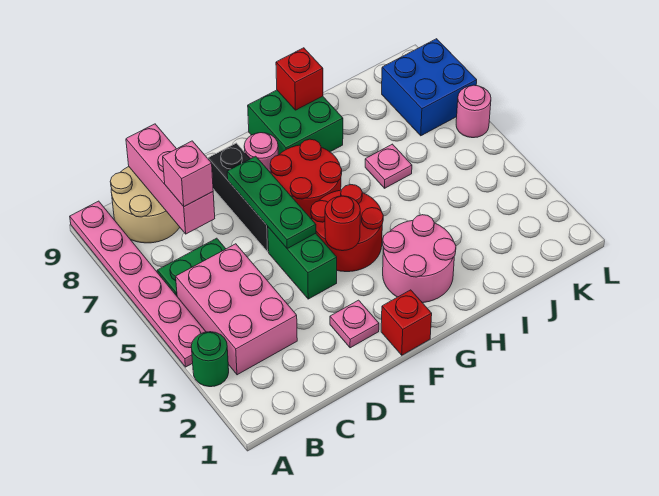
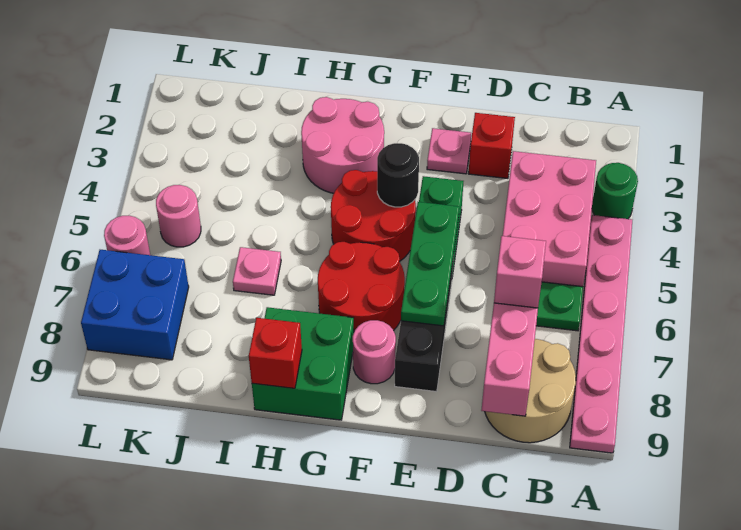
red 1x1 brick [381,290,432,355] -> red 1x1 brick moved to [469,113,515,178]
red 1x1 round brick [325,196,360,251] -> black 1x1 round brick [377,143,419,207]
none -> pink 1x1 round brick [156,185,201,247]

